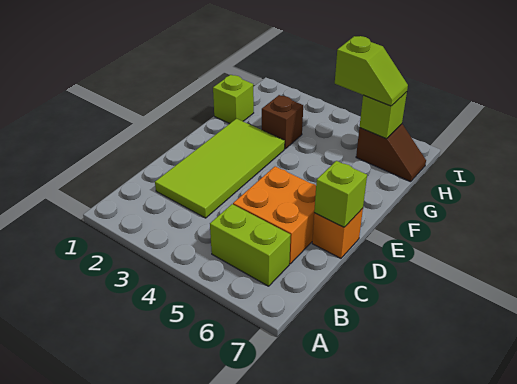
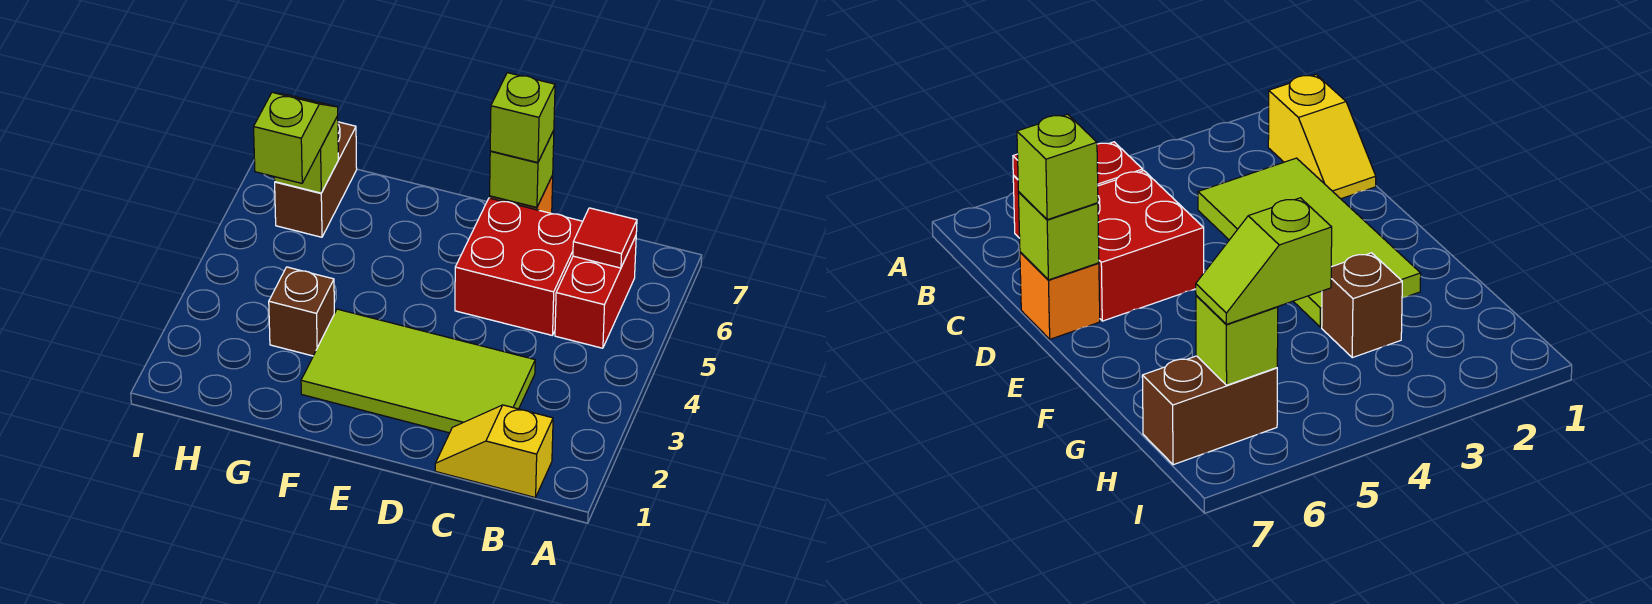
none -> yellow 1x2 slope [435,405,553,498]
lime 1x2 brick [210,204,291,286] -> red 1x2 brick [555,236,636,348]
none -> red 1x1 tile [573,208,637,268]
orange 2x2 brick [233,167,316,264] -> red 2x2 brick [455,198,583,335]
lime 1x1 brick [213,75,254,124] -> lime 1x1 brick moved to [490,73,555,163]
brown 1x2 slope [356,124,426,182] -> brown 1x2 brick [275,122,357,237]

